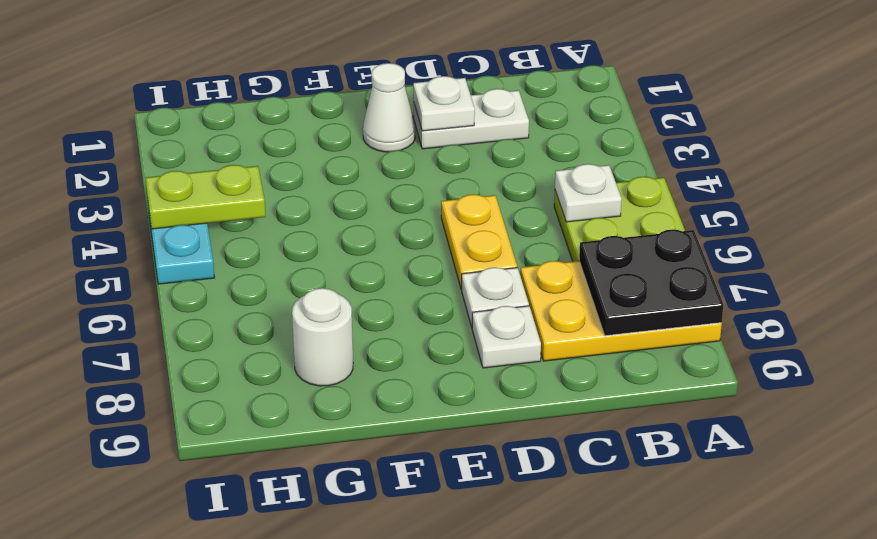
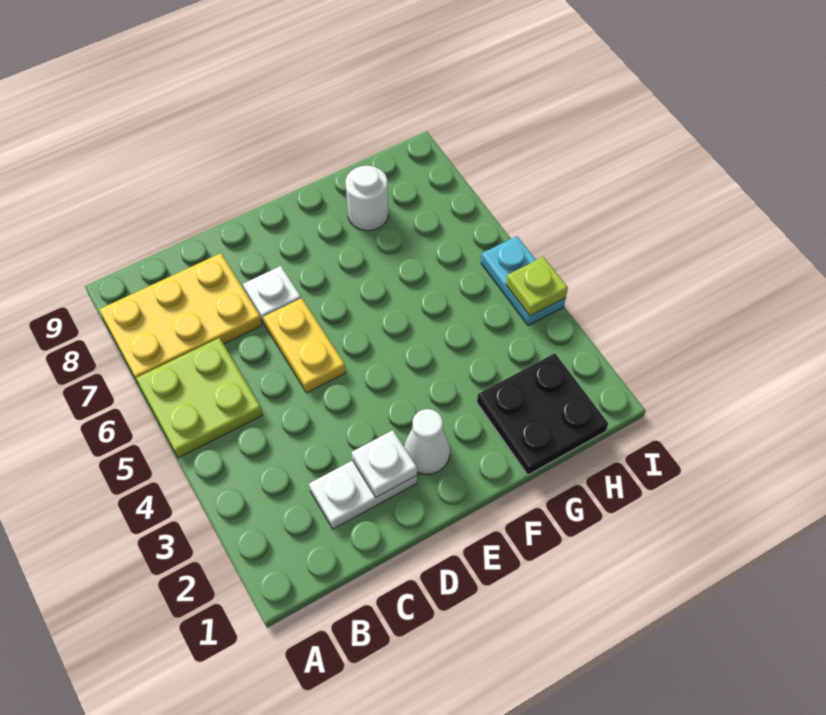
black 2x2 plate [579,229,724,336] -> black 2x2 plate moved to [477,353,608,475]
white 1x1 plate [555,164,622,222] -> none
white 1x1 plate [472,306,541,368] -> none
lime 1x2 plate [146,165,266,229] -> lime 1x1 plate [506,257,568,316]

